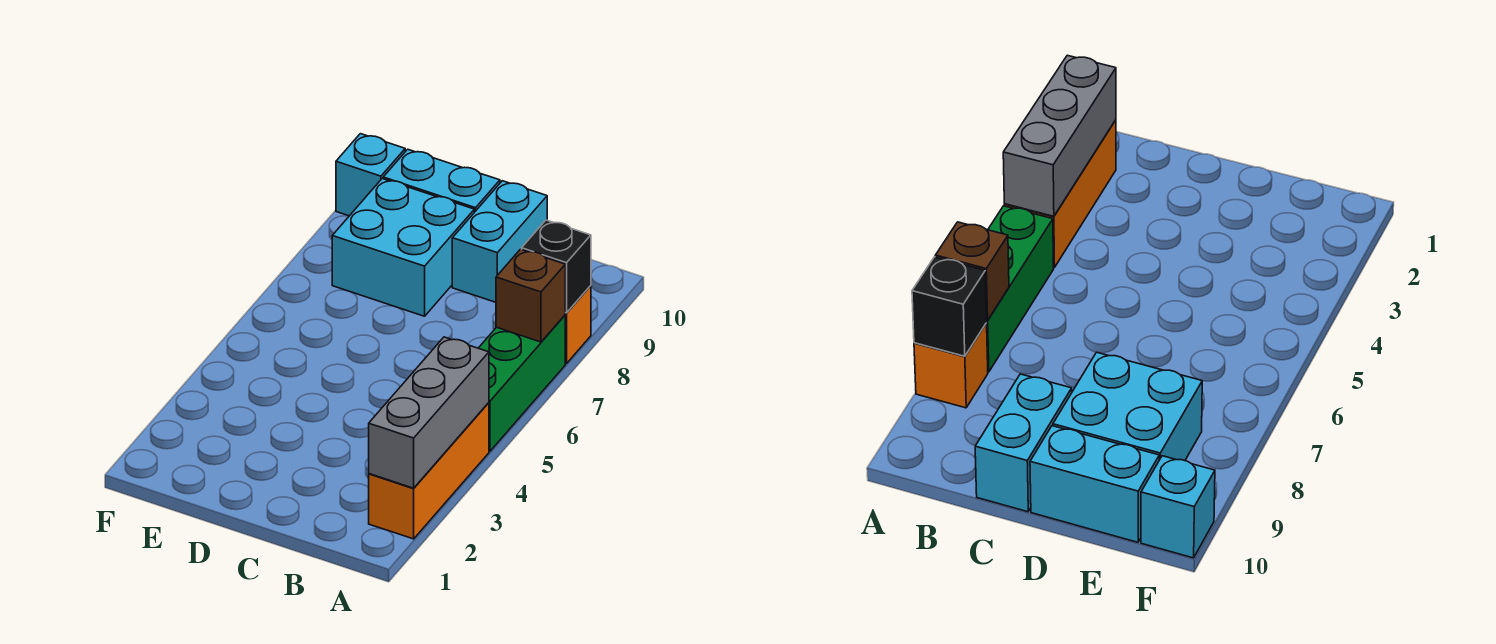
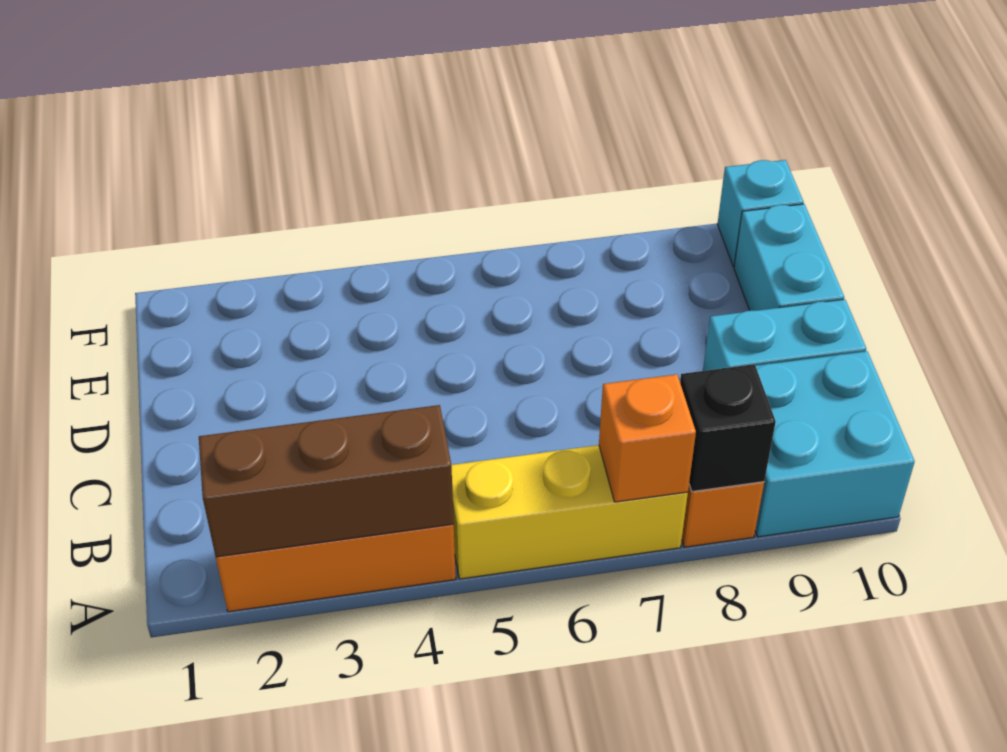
grey 1x3 brick [369,337,489,488] -> brown 1x3 brick [199,405,454,557]
green 1x3 brick [479,315,565,451] -> yellow 1x3 brick [451,445,688,579]
brown 1x1 brick [496,249,565,342] -> orange 1x1 brick [599,374,696,502]
cyan 2x2 brick [332,179,474,316] -> cyan 2x2 brick moved to [755,351,915,537]

